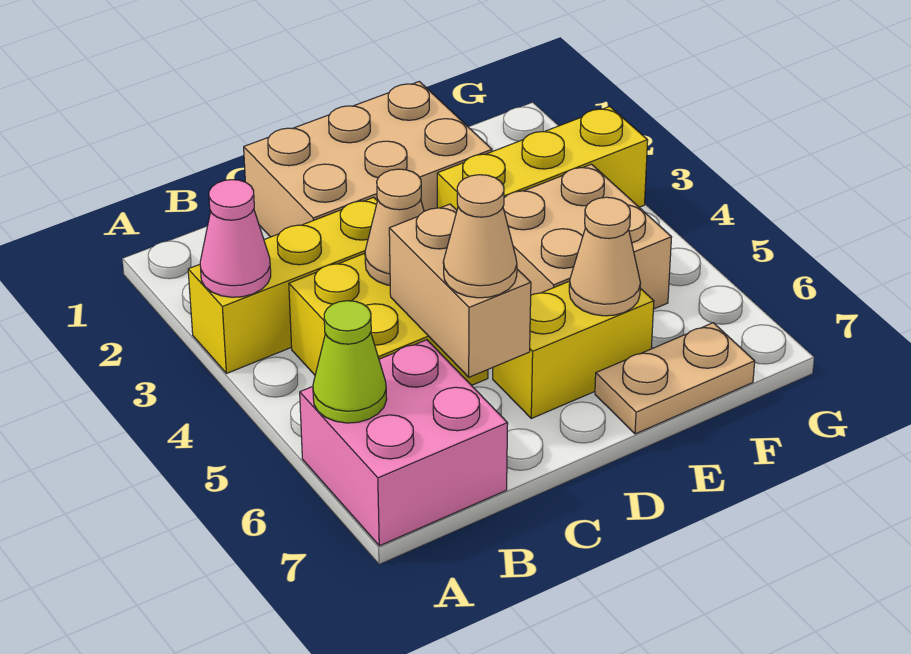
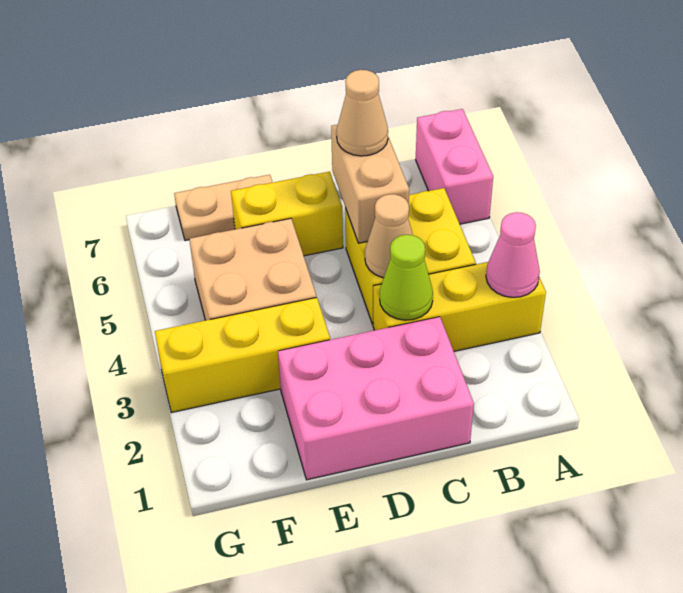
pink 2x2 brick [300,340,508,546] -> pink 1x2 brick [416,109,493,224]
lime 1x1 cone [313,301,387,423] -> lime 1x1 cone moved to [380,235,433,320]
tan 2x3 brick [244,81,492,237] -> pink 2x3 brick [278,317,474,480]
tan 1x1 cone [569,197,640,316] -> none

